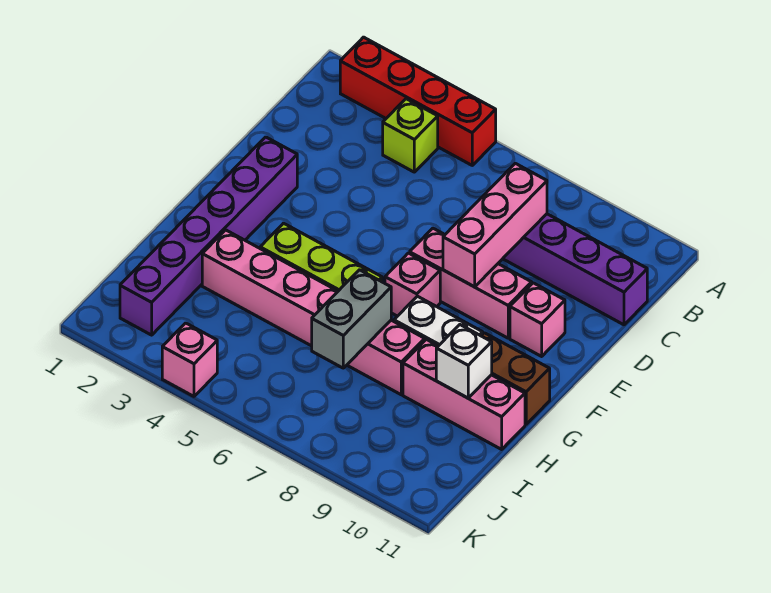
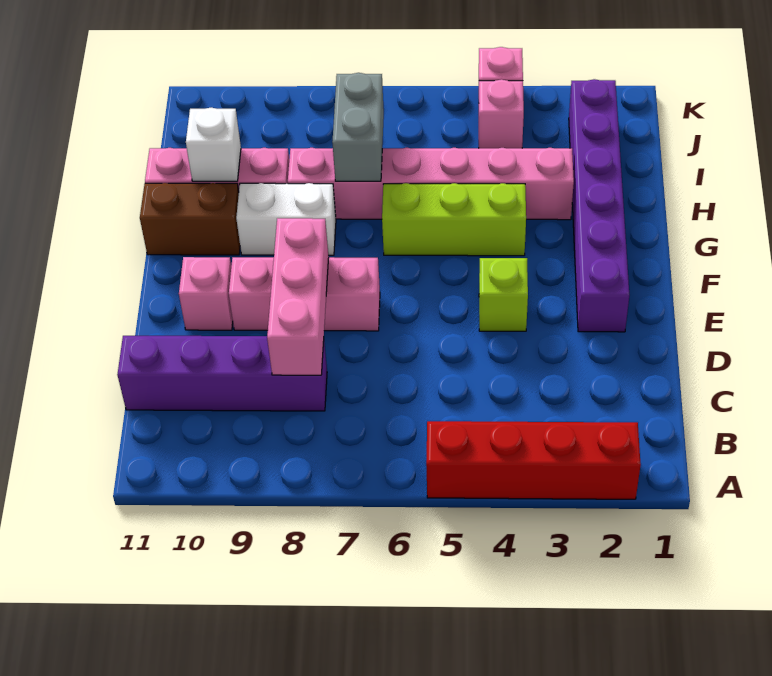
lime 1x1 brick [383,99,438,172] -> lime 1x1 brick moved to [479,258,528,331]
pink 1x1 brick [385,253,440,316] -> pink 1x1 brick moved to [479,79,524,148]

